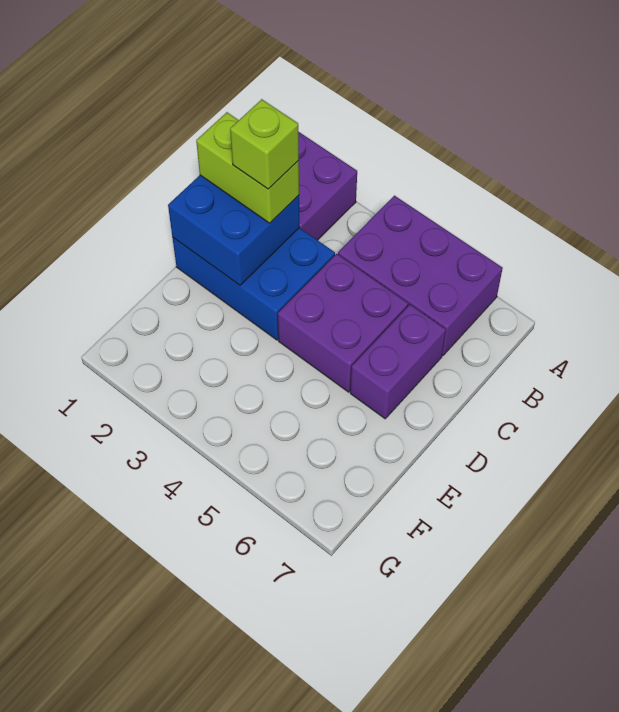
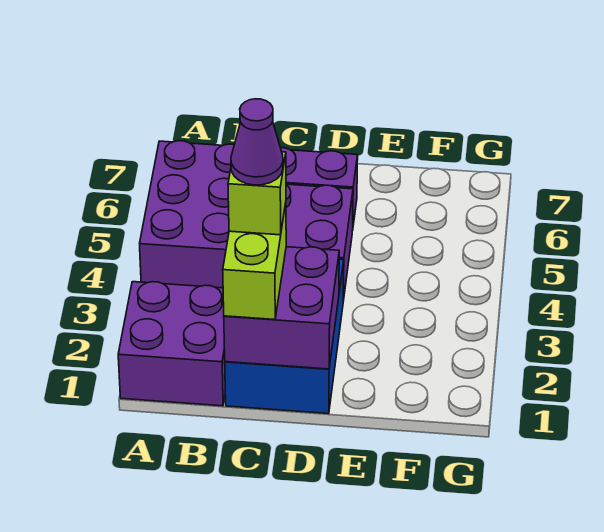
blue 2x2 brick [168,175,299,285] -> purple 2x2 brick [224,247,339,369]
none -> purple 1x1 cone [231,99,283,185]

